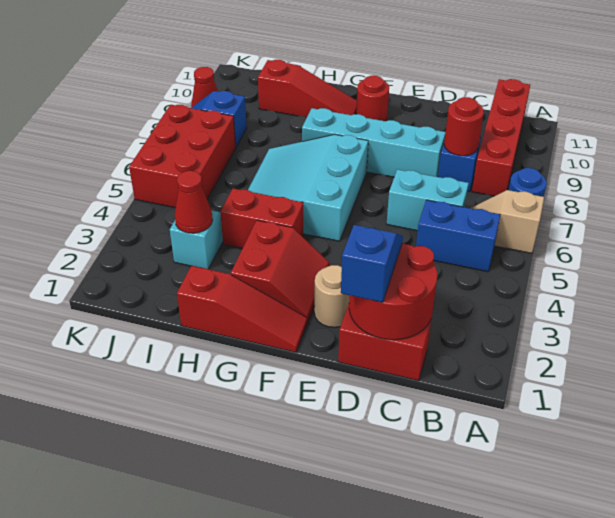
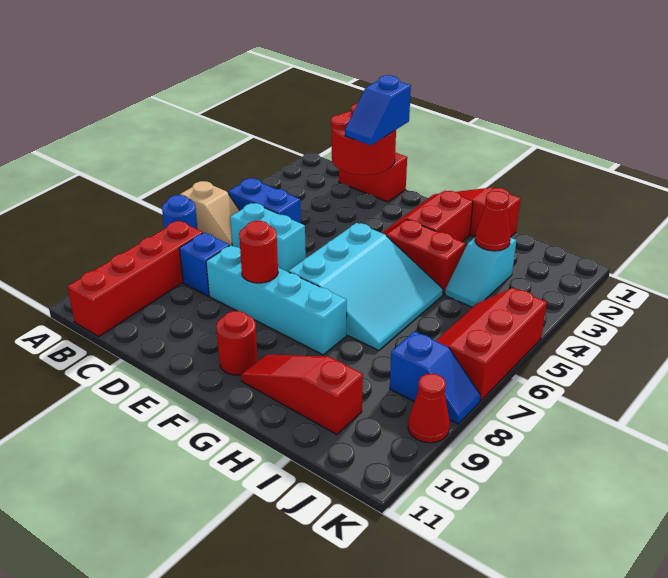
red 1x1 round brick [444,97,484,156] -> red 1x1 round brick moved to [239,221,278,283]
tan 1x1 round brick [314,265,350,328] -> none
red 2x3 brick [129,105,236,208] -> red 2x3 slope [436,288,547,401]

